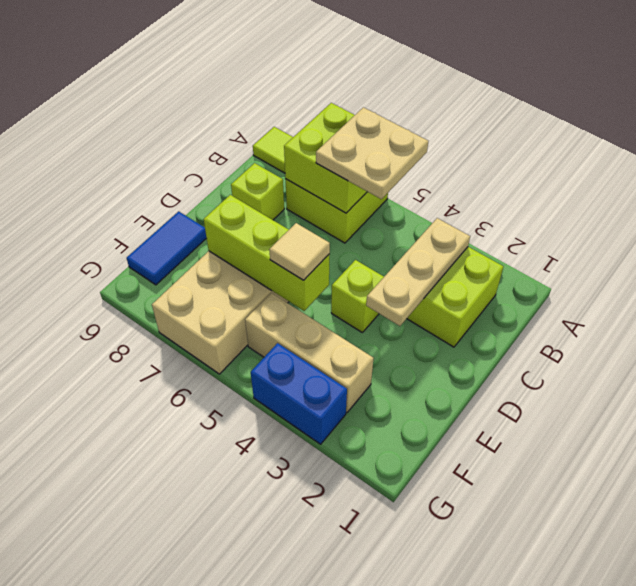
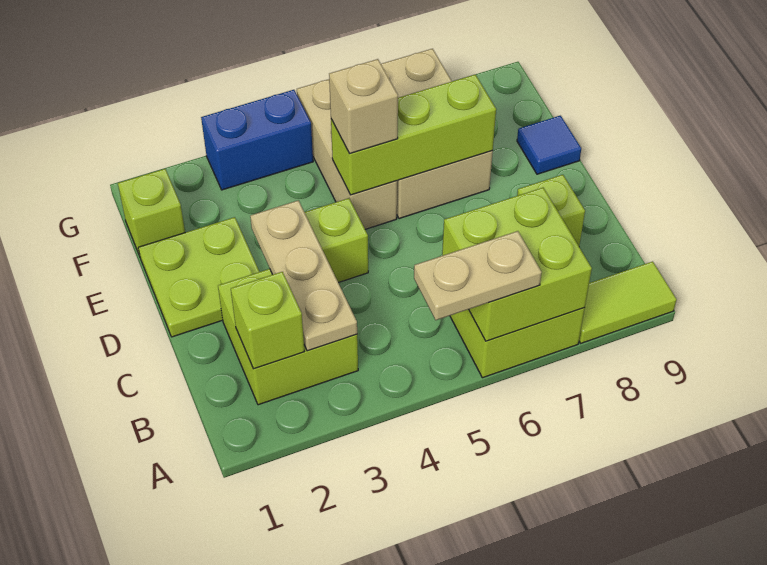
tan 2x2 plate [316,107,428,199] -> tan 1x2 plate [414,231,542,320]
none -> lime 1x1 brick [231,272,304,369]
none -> lime 2x2 plate [138,217,259,337]
tan 1x1 tile [269,223,330,280] -> tan 1x1 brick [329,59,398,154]
blue 1x2 tile [127,211,206,285] -> blue 1x1 tile [517,116,581,174]
none -> lime 1x1 brick [118,169,185,256]
tan 1x3 brick [245,293,374,413] -> tan 1x3 brick turned to [297,79,397,229]

